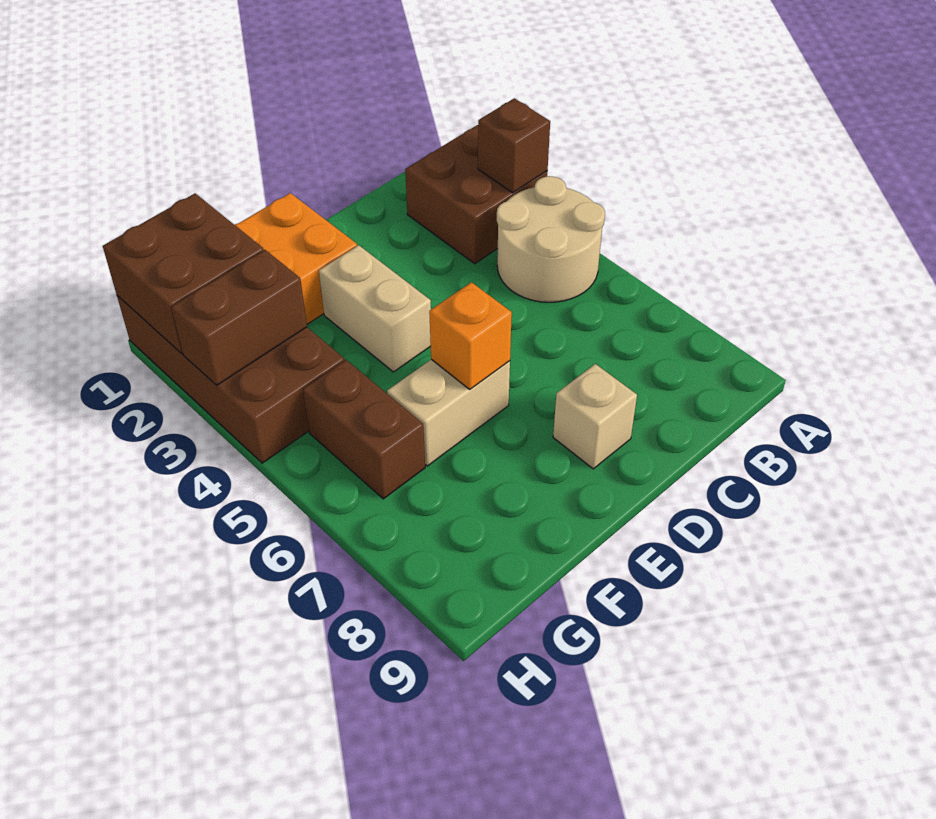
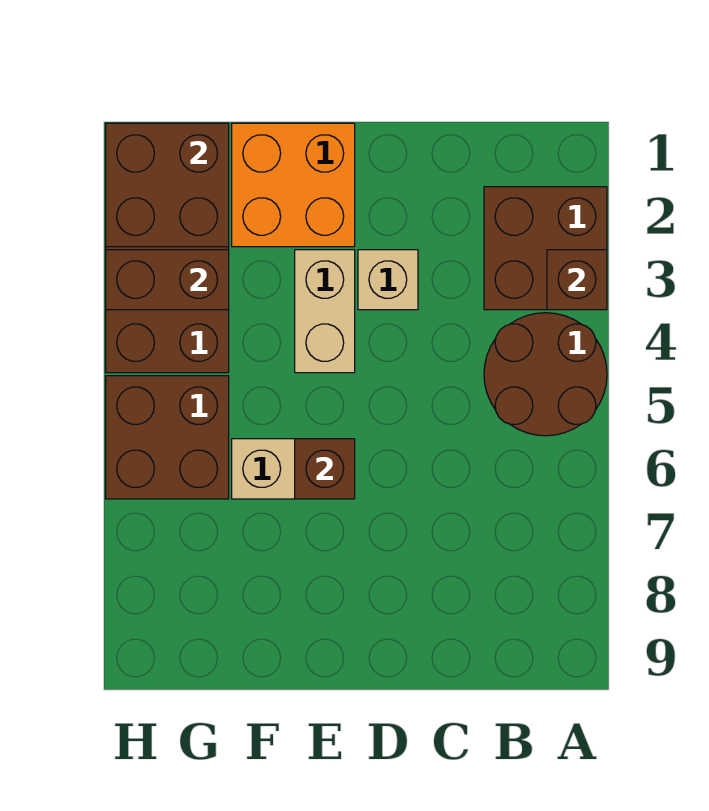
tan 2x2 round brick [497,176,605,302] -> brown 2x2 round brick [484,313,607,436]
tan 1x1 brick [553,364,637,469] -> tan 1x1 brick moved to [358,250,418,310]
orange 1x1 brick [429,282,512,389] -> brown 1x1 brick [295,439,355,499]
brown 1x2 brick [303,360,425,499] -> brown 2x2 brick [106,376,229,499]

